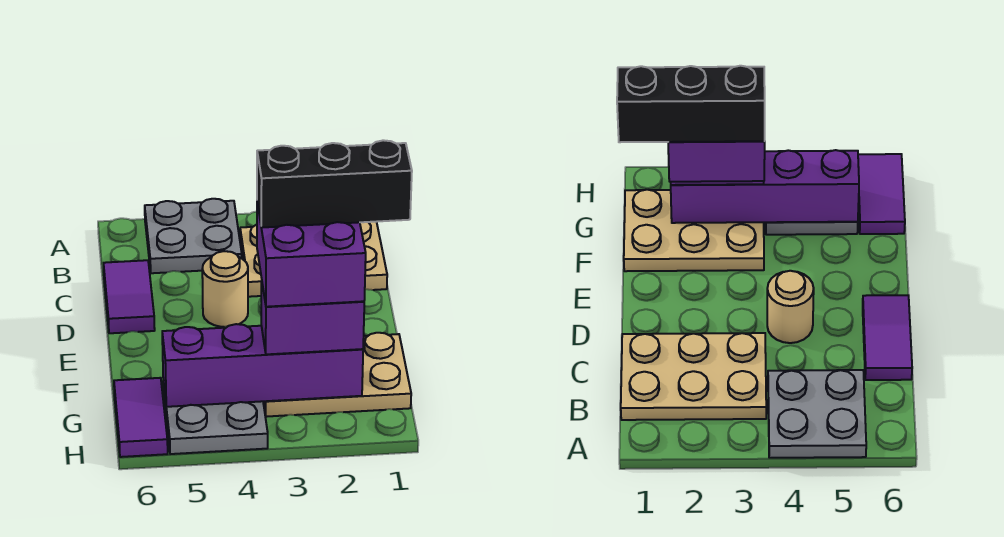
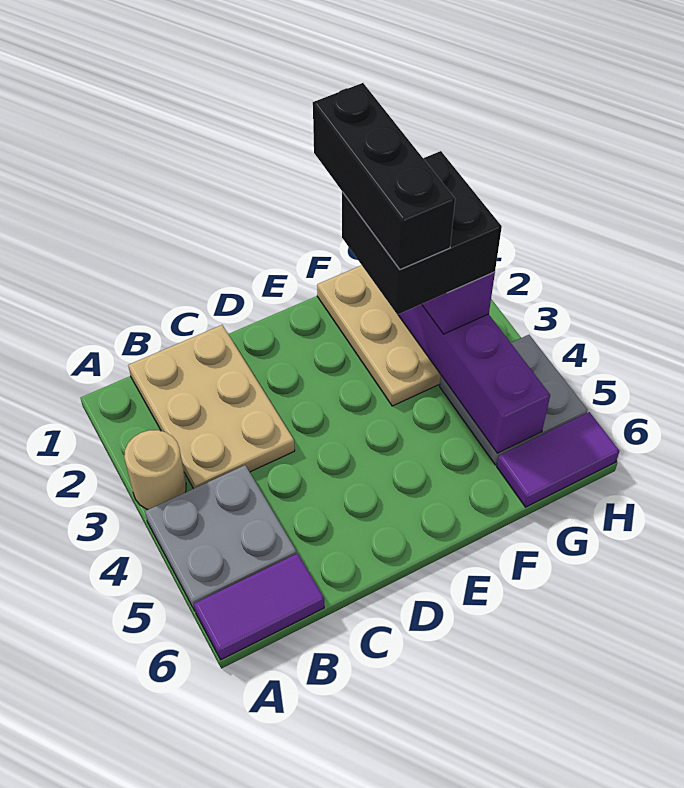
purple 1x2 tile [104,260,155,333] -> purple 1x2 tile moved to [194,554,324,660]
tan 1x1 round brick [202,251,248,327] -> tan 1x1 round brick moved to [124,430,186,510]
purple 2x2 brick [257,203,366,307] -> black 2x2 brick [342,151,502,315]

